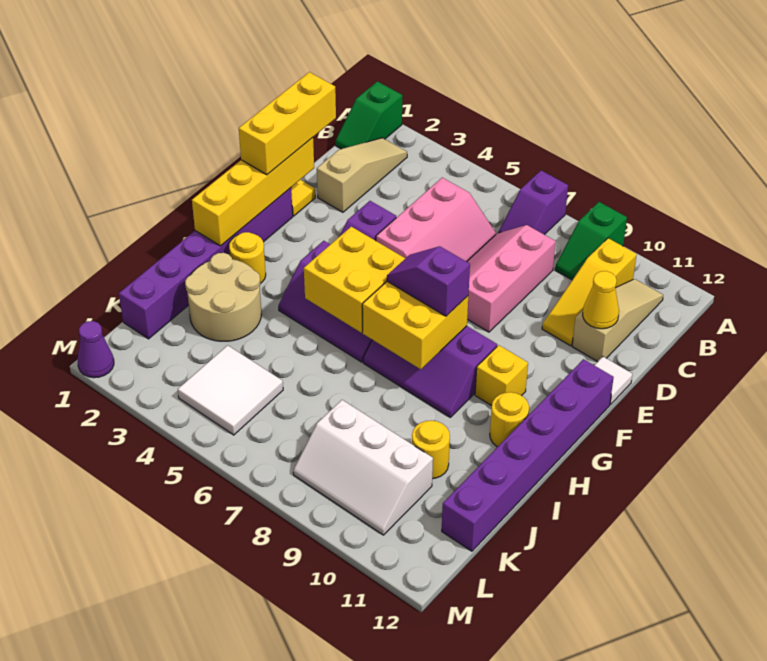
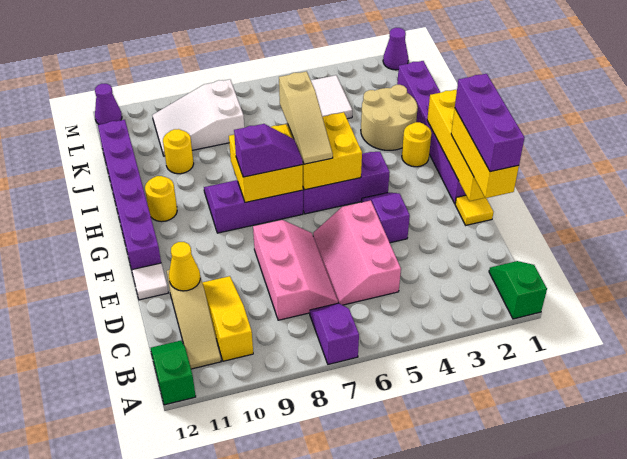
green 1x2 slope [555,202,627,280] -> green 1x2 slope moved to [151,341,196,405]
tan 1x3 slope [317,138,407,212] -> tan 1x3 slope moved to [279,72,333,164]
none -> purple 1x3 brick [455,74,525,172]
yellow 1x1 brick [475,345,528,406] -> none
white 2x3 slope [293,400,433,535] -> white 2x3 slope turned to [152,79,244,156]
none -> purple 1x1 cone [95,84,122,125]

